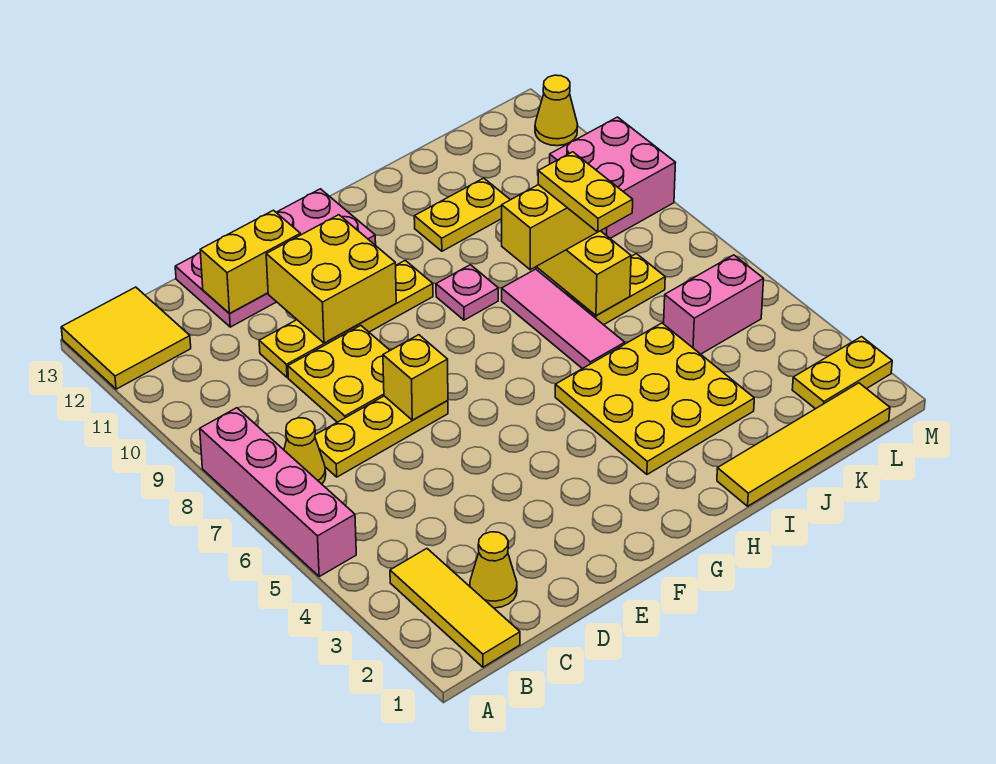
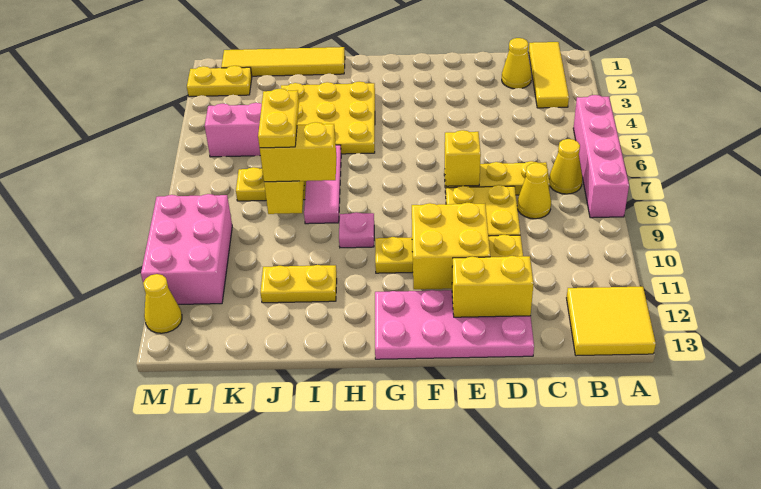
none -> yellow 1x1 cone [517,163,551,219]
pink 2x2 brick [550,117,676,238] -> pink 2x3 brick [141,194,232,304]

